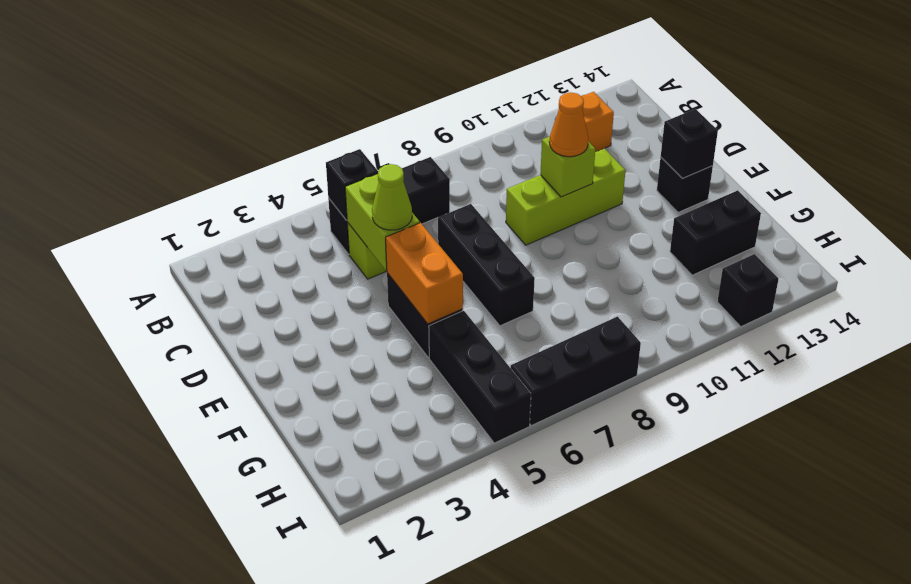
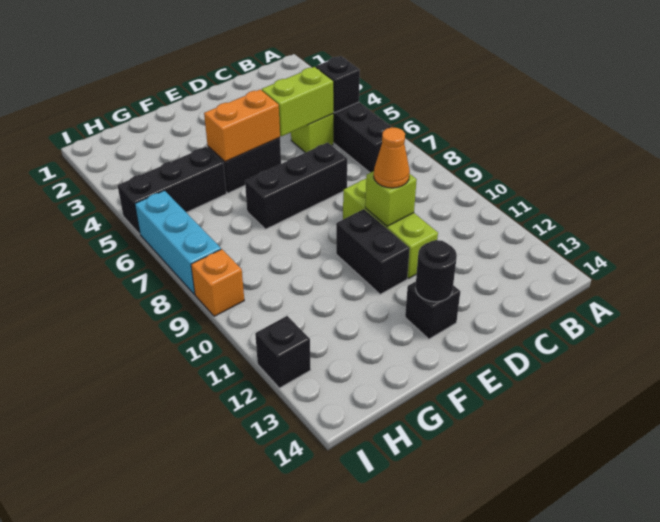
orange 1x1 brick [582,92,614,152] -> orange 1x1 brick moved to [191,249,244,316]
lime 1x1 cone [372,164,412,230] -> none
black 1x1 brick [661,109,718,179] -> black 1x1 round brick [415,240,457,302]
black 1x2 brick [670,190,761,275] -> black 1x2 brick moved to [336,209,410,294]
black 1x3 brick [511,317,641,426] -> cyan 1x3 brick [135,191,221,294]

